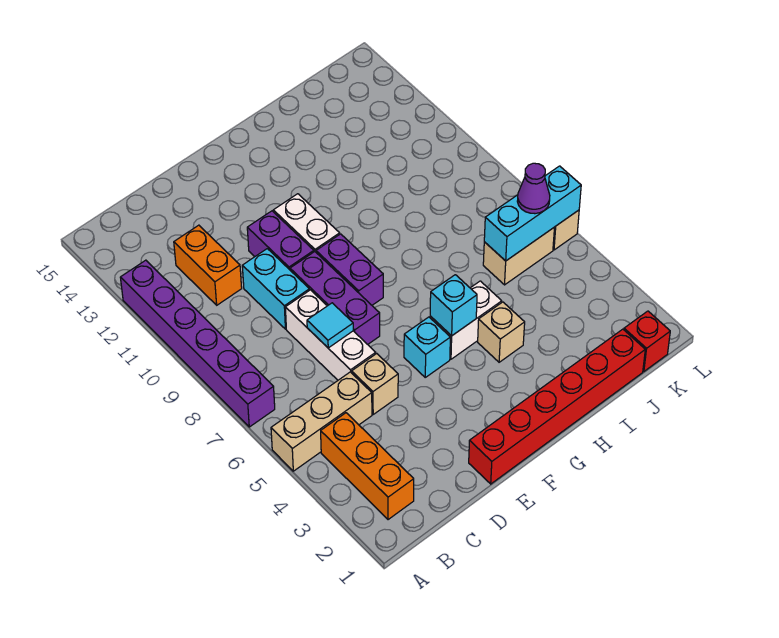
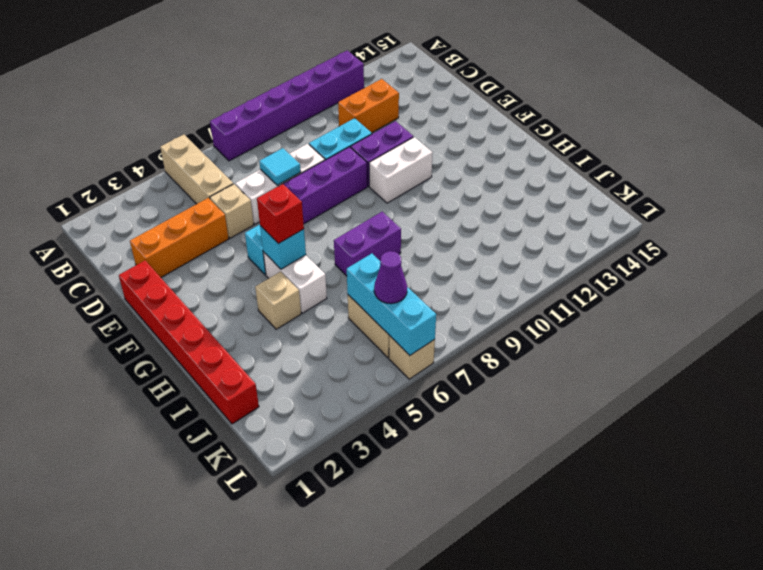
orange 1x3 brick [321,413,414,520] -> orange 1x3 brick moved to [130,198,229,277]
purple 1x2 brick [316,234,383,305] -> purple 1x2 brick moved to [334,212,401,276]
red 1x1 brick [624,311,670,371] -> red 1x1 brick moved to [257,184,304,244]

